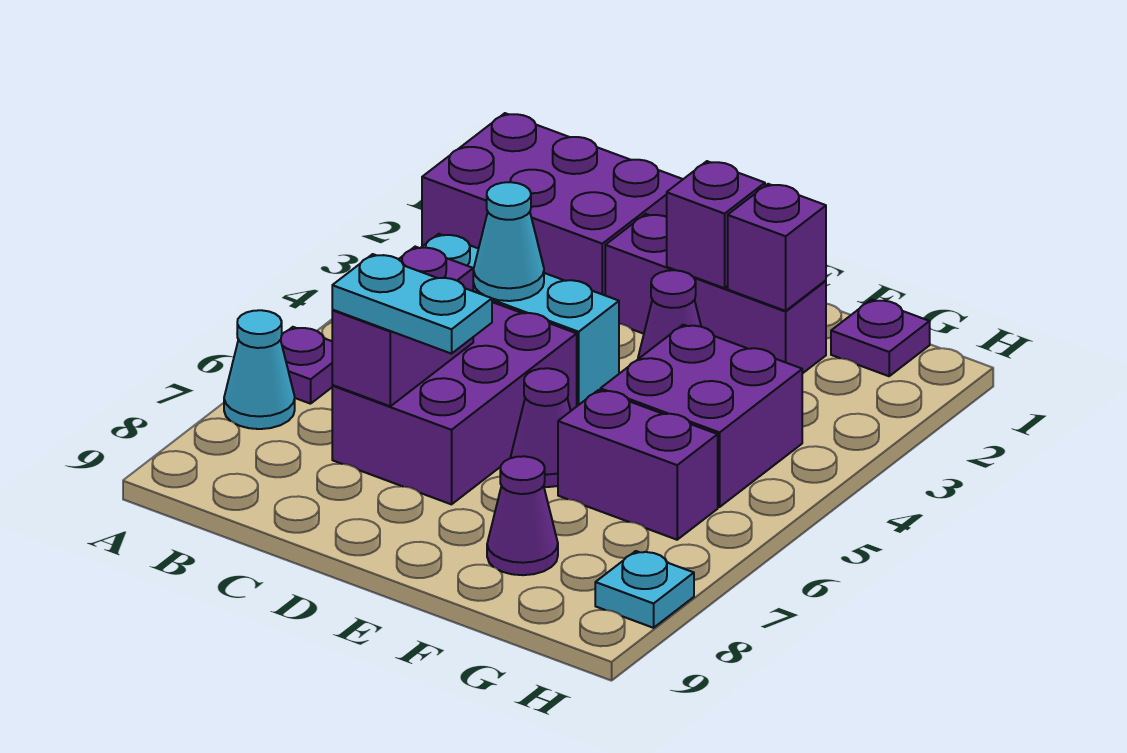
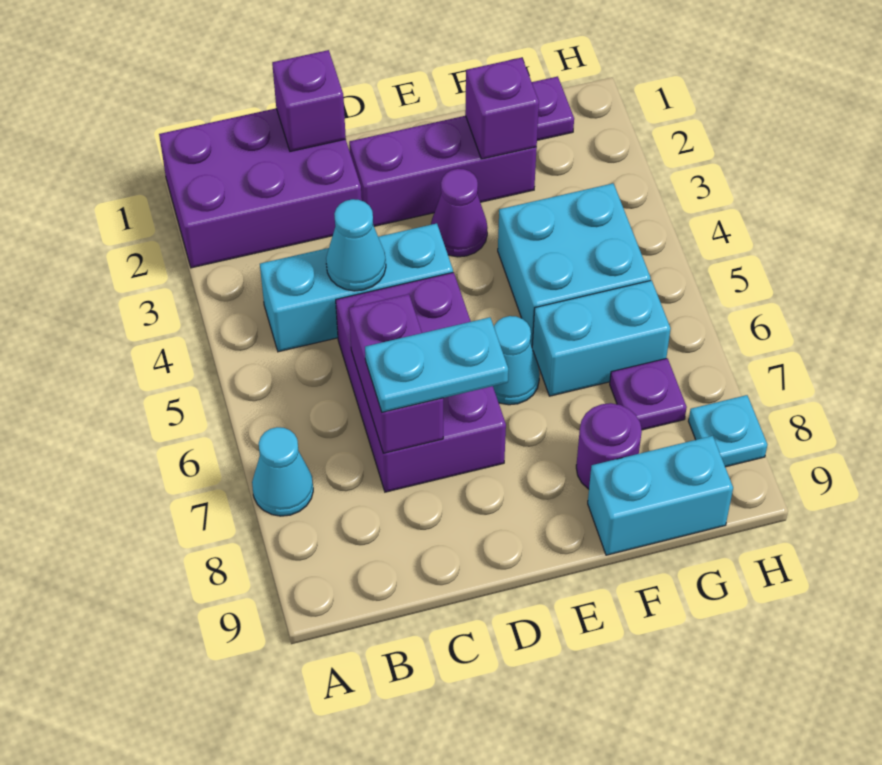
purple 1x1 plate [281,327,333,404] -> purple 1x1 plate moved to [610,358,687,430]
purple 1x1 brick [667,161,765,288] -> purple 1x1 brick moved to [272,50,346,151]
purple 1x1 cone [511,368,571,487] -> cyan 1x1 cone [493,316,540,405]
purple 2x2 brick [600,325,802,507] -> cyan 2x2 brick [498,183,651,346]
purple 1x2 brick [558,390,718,540] -> cyan 1x2 brick [532,280,671,396]
purple 1x1 cone [487,456,558,575] -> purple 1x1 round brick [576,403,642,489]
none -> cyan 1x2 brick [588,436,733,555]

